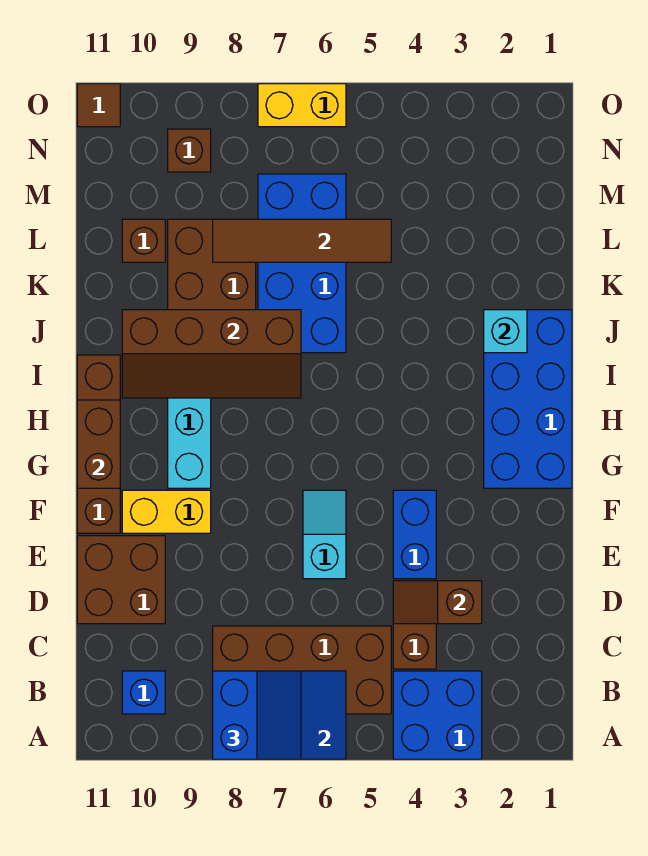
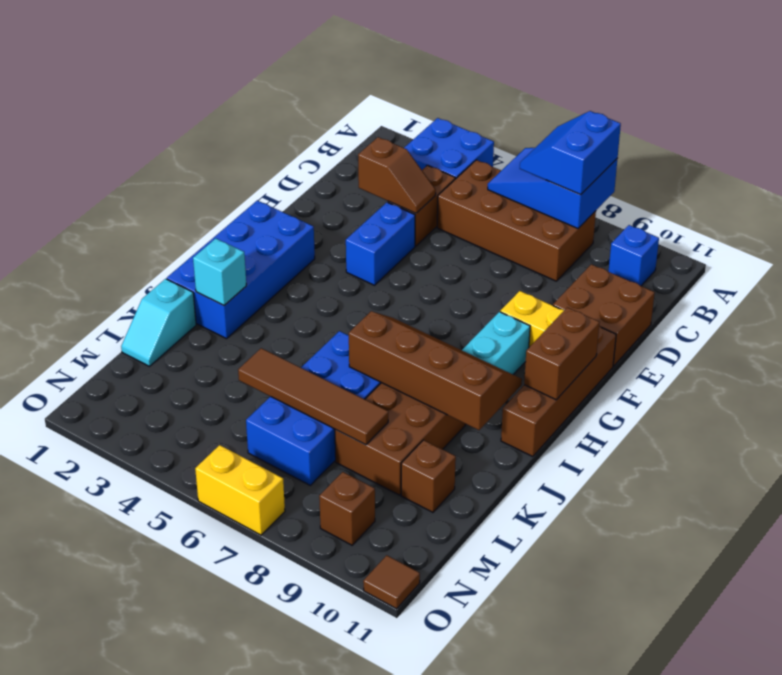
cyan 1x2 slope [303,490,346,579] -> cyan 1x2 slope moved to [121,279,196,366]

